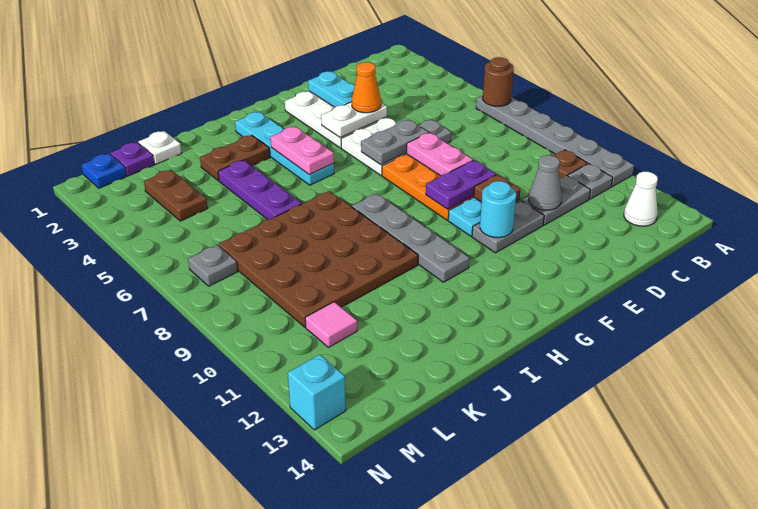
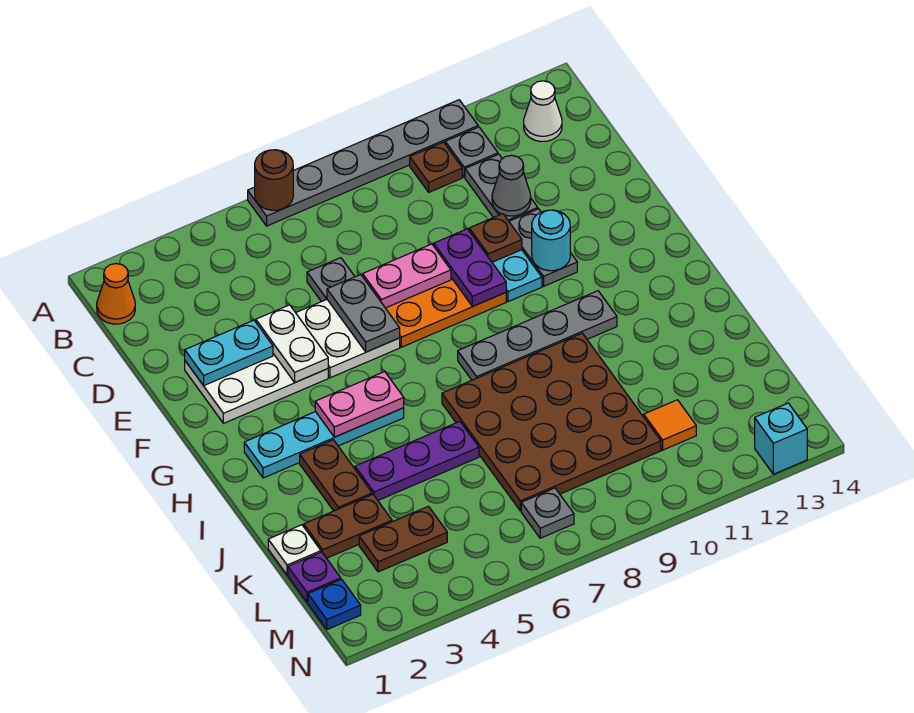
orange 1x1 cone [352,62,381,113] -> orange 1x1 cone moved to [97,264,135,324]
none -> brown 1x2 plate [304,494,392,558]
pink 1x1 tile [305,302,357,347] -> orange 1x1 tile [644,400,696,450]

